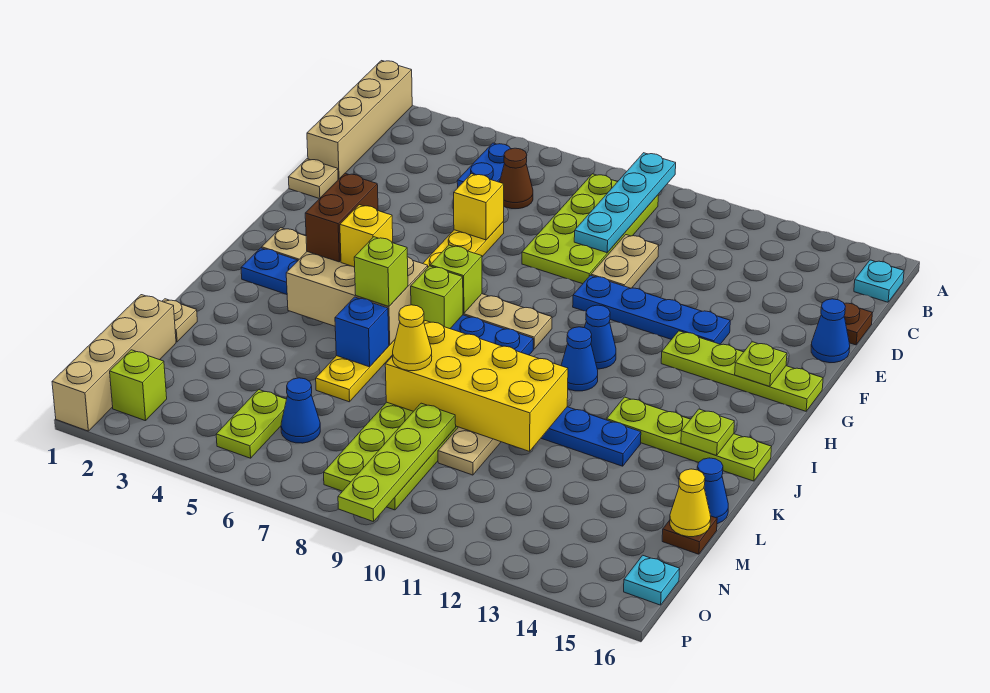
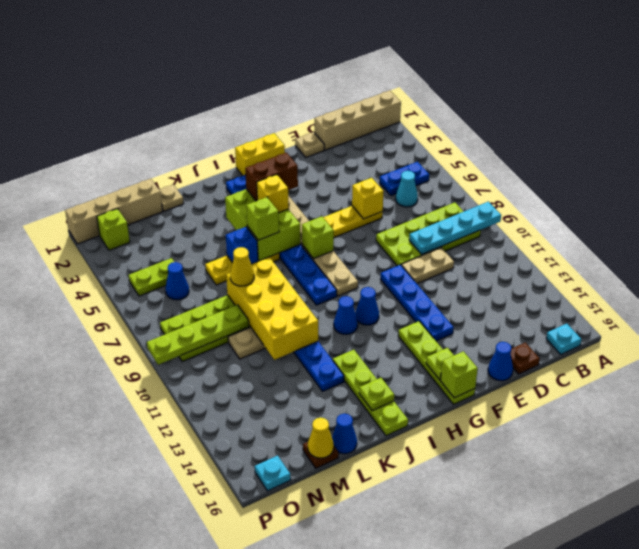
brown 1x1 cone [500,148,533,209] -> cyan 1x1 cone [396,171,418,207]
none -> yellow 1x2 brick [235,133,285,176]
tan 2x3 brick [286,252,428,345] -> lime 2x3 brick [225,189,301,261]
lime 1x1 brick [411,266,463,329] -> lime 1x1 brick moved to [440,351,478,398]

